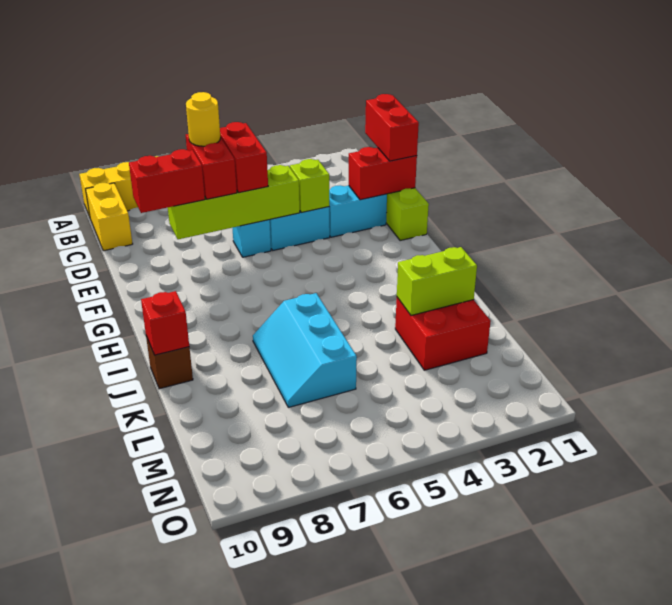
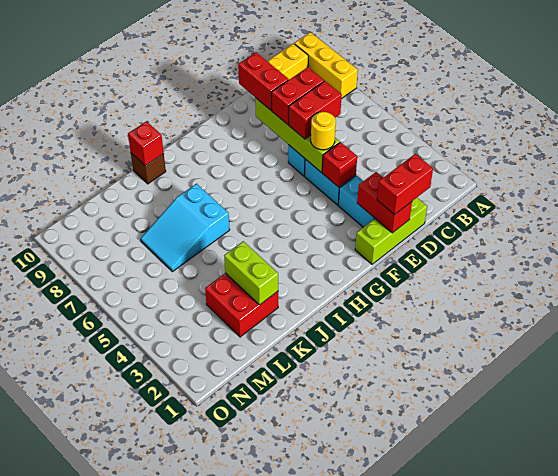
yellow 1x1 round brick [186,92,221,146] -> yellow 1x1 round brick moved to [311,112,336,150]
lime 1x1 brick [290,159,329,212] -> red 1x1 brick [322,142,357,187]
cyan 2x3 slope [253,293,357,407] -> cyan 2x3 slope turned to [141,184,230,272]

